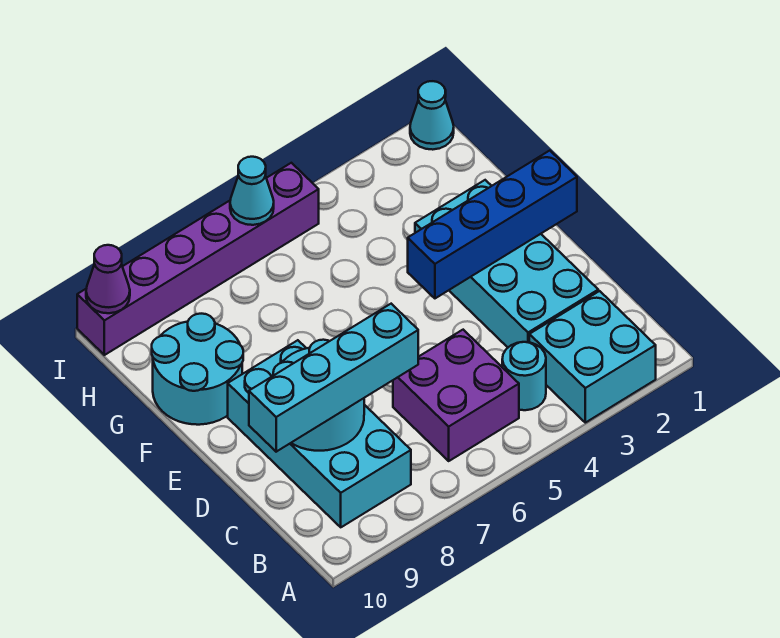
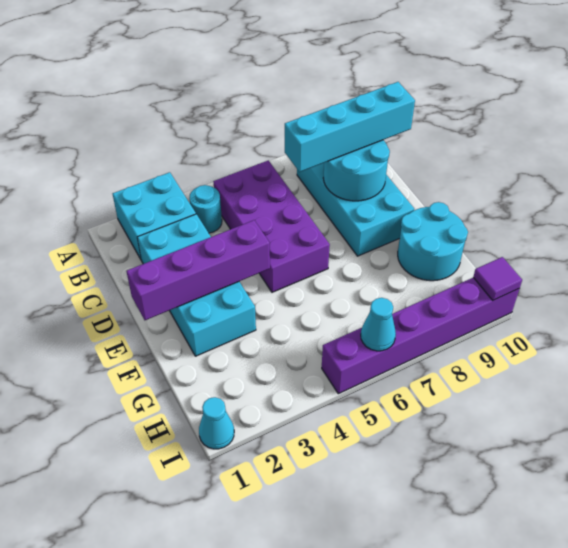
purple 2x2 brick [393,330,519,461] -> purple 2x4 brick [213,160,330,292]
blue 1x4 brick [408,151,577,298] -> purple 1x4 brick [127,220,270,320]
purple 1x1 cone [86,245,130,313] -> purple 1x1 tile [473,257,522,300]

